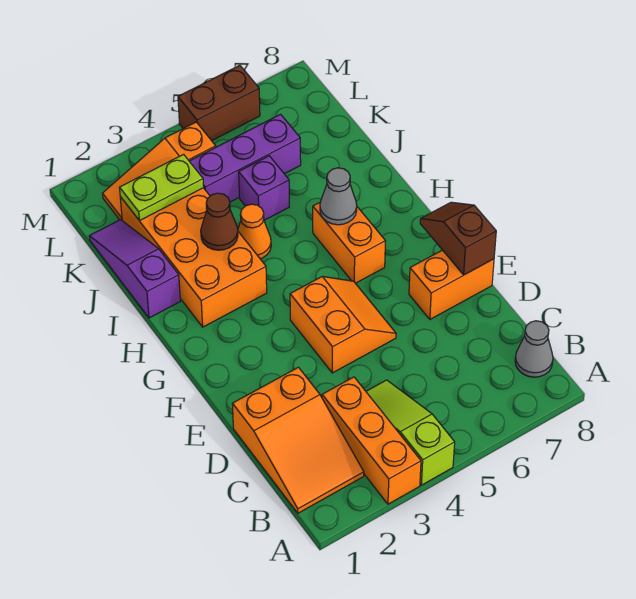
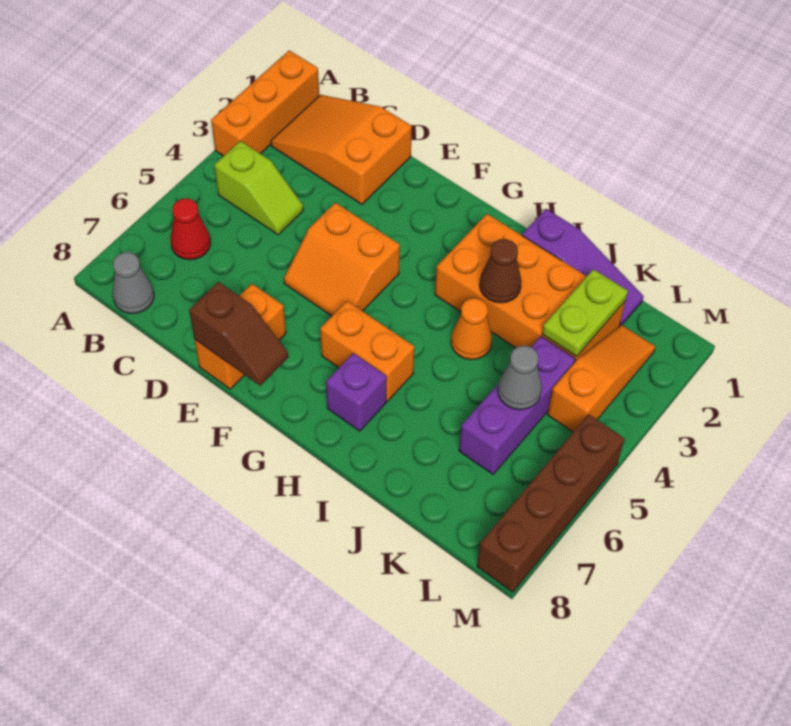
orange 1x3 brick [322,377,421,504] -> orange 1x3 brick turned to [211,50,319,156]
lime 1x3 slope [366,380,455,485] -> lime 1x2 slope [214,141,303,235]
none -> red 1x1 cone [171,198,211,260]
grey 1x1 cone [320,168,357,225] -> grey 1x1 cone moved to [498,346,542,410]
purple 1x1 brick [239,156,289,220] -> purple 1x1 brick moved to [326,353,387,431]
brown 1x2 brick [178,65,260,141] -> brown 1x4 brick [477,415,625,592]

